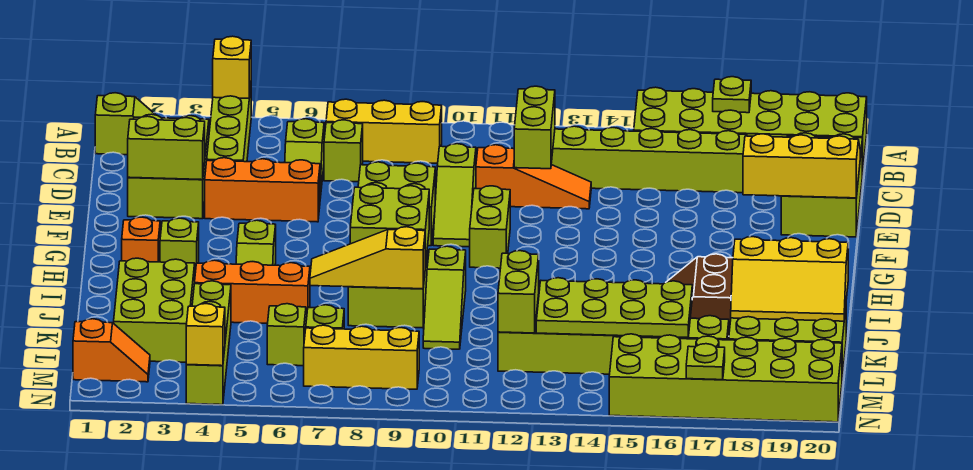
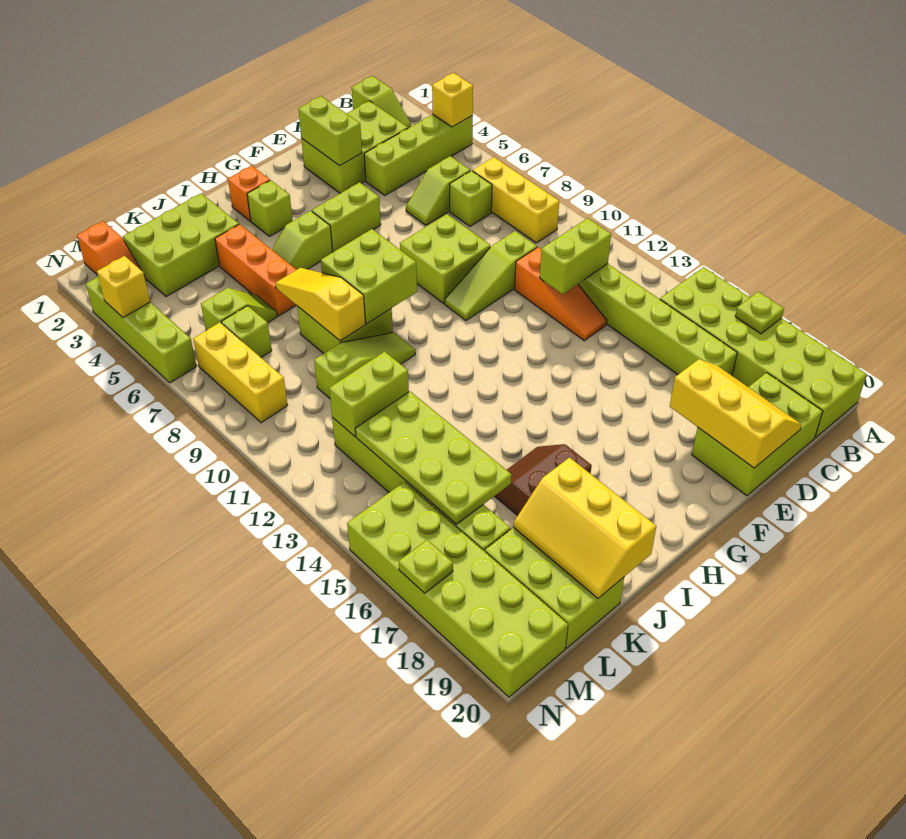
orange 1x3 brick [205,158,320,222] -> none
lime 1x2 brick [470,186,510,268] -> lime 1x2 brick moved to [312,182,381,252]
lime 1x3 slope [423,246,466,349] -> lime 1x3 slope turned to [314,333,415,398]
lime 1x4 brick [186,281,231,405] -> lime 1x4 brick turned to [86,277,196,383]

